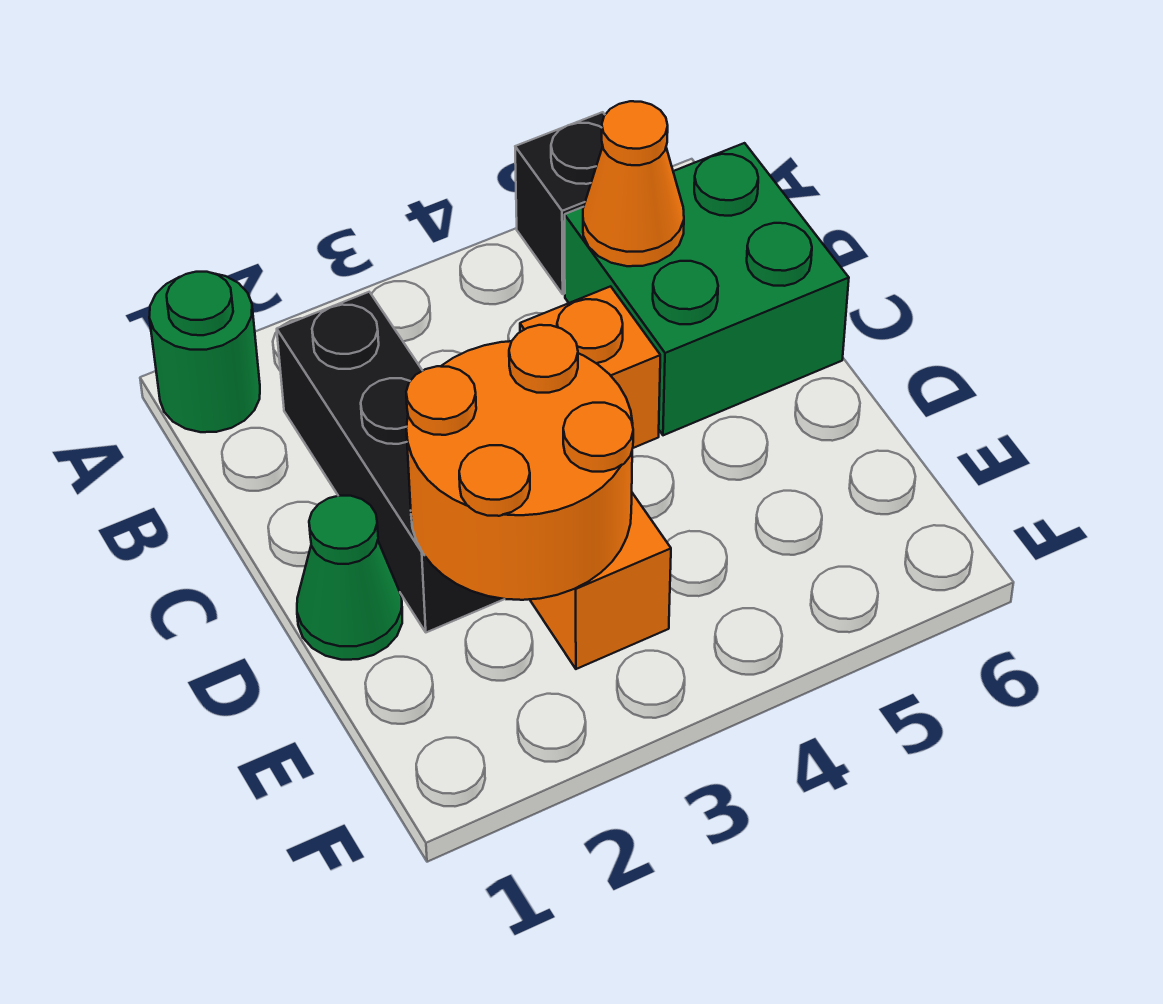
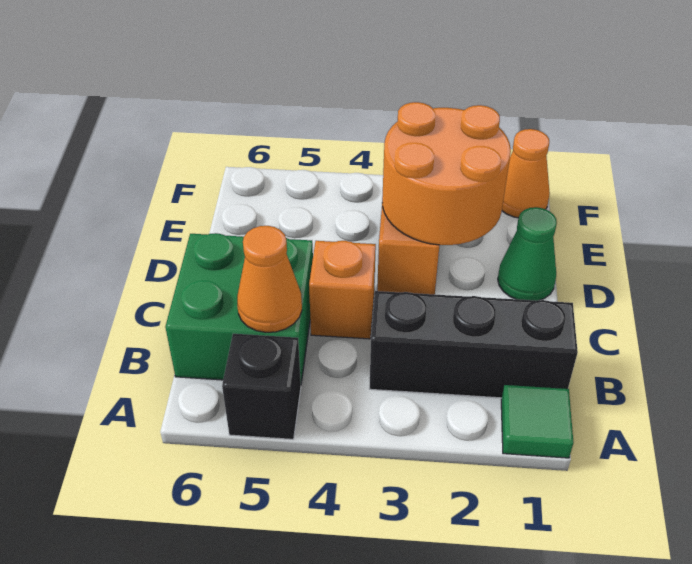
green 1x1 round brick [149,272,260,432] -> green 1x1 tile [501,385,574,458]
black 1x3 brick [277,292,504,632] -> black 1x3 brick turned to [369,291,578,398]
none -> orange 1x1 cone [502,129,550,218]

